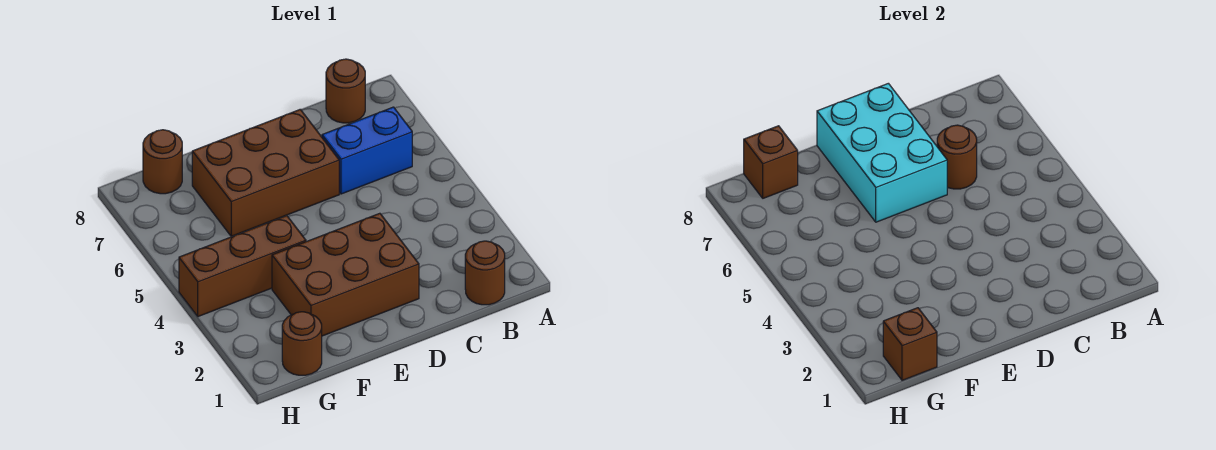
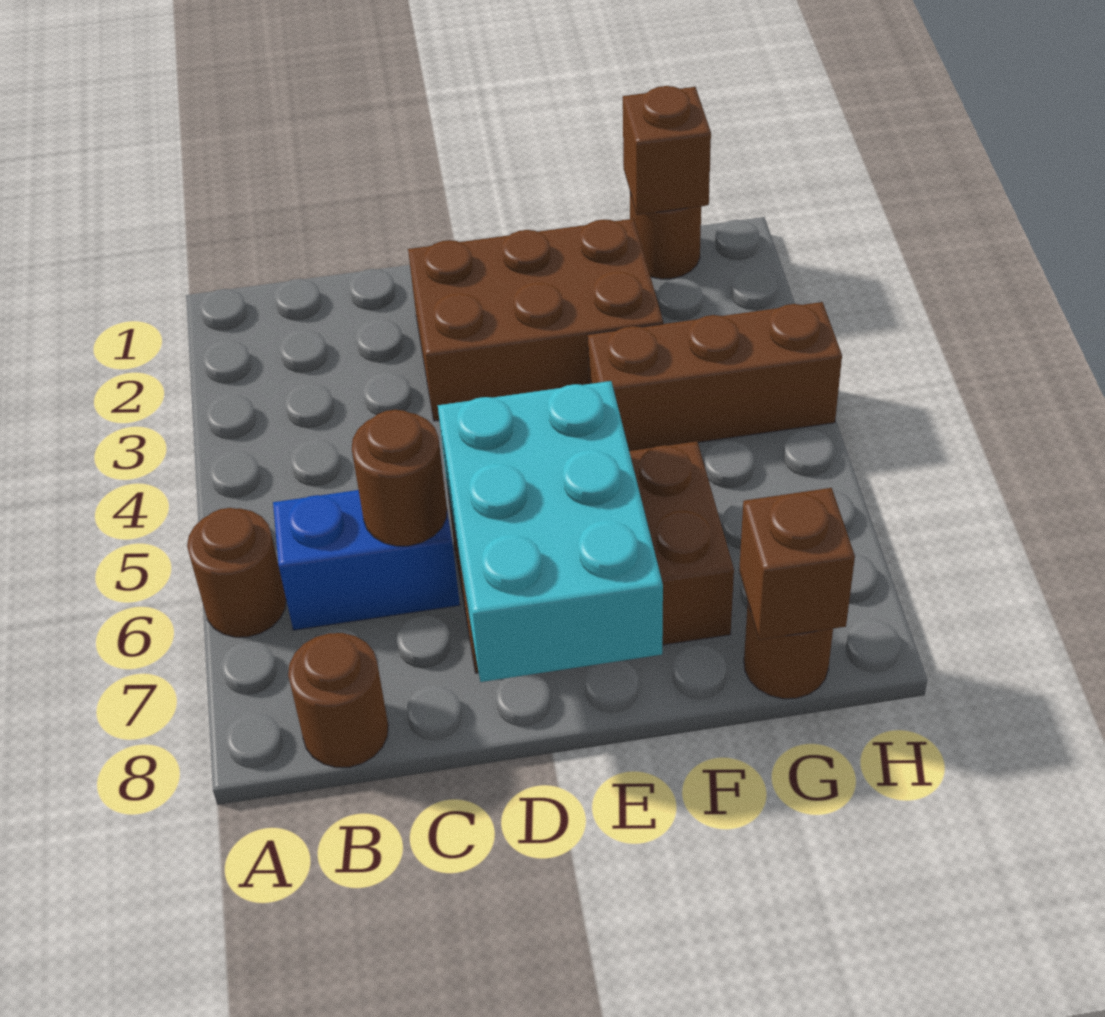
brown 1x1 round brick [465,241,505,305] -> brown 1x1 round brick moved to [187,508,286,637]

